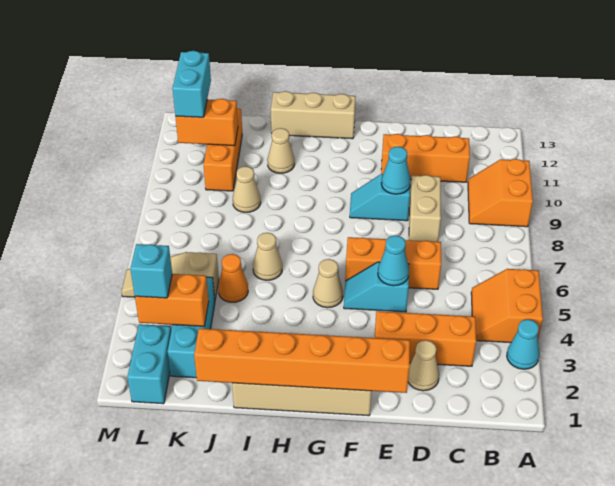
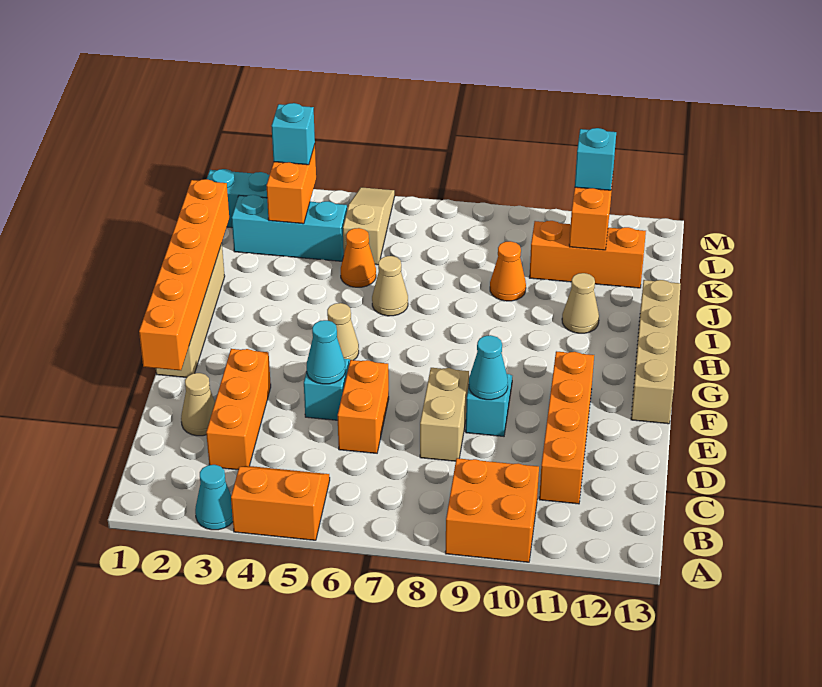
orange 2x2 slope [468,159,533,227] -> orange 2x2 brick [445,458,539,562]
orange 1x3 brick [381,134,470,182] -> orange 1x4 brick [539,351,594,504]
orange 1x3 brick [345,237,441,289] -> orange 1x2 brick [338,360,389,453]
tan 1x2 brick [409,175,441,242] -> tan 1x2 brick turned to [420,368,469,461]
tan 1x3 brick [271,91,356,139] -> tan 1x4 brick [631,280,681,424]
tan 1x1 cone [233,166,261,212] -> orange 1x1 cone [490,241,526,301]
cyan 1x2 brick [173,51,211,117] -> cyan 1x1 brick [575,128,616,190]

